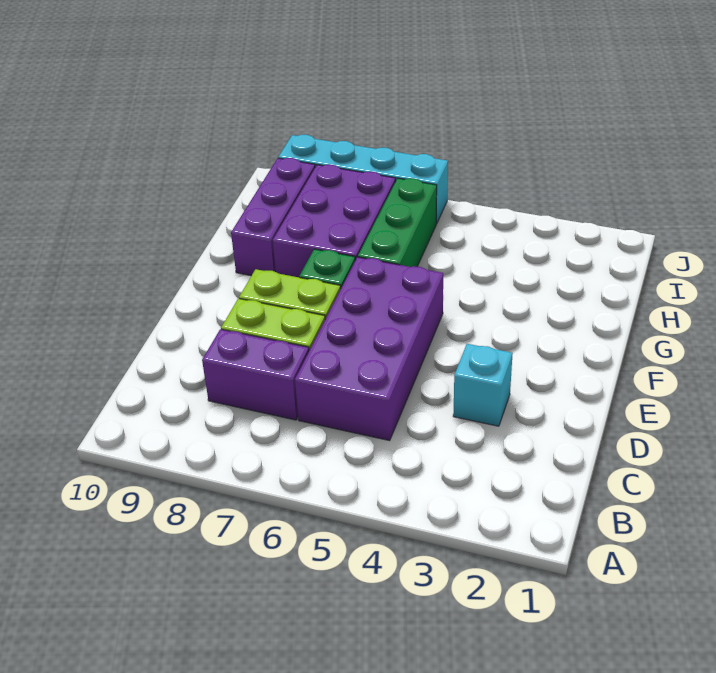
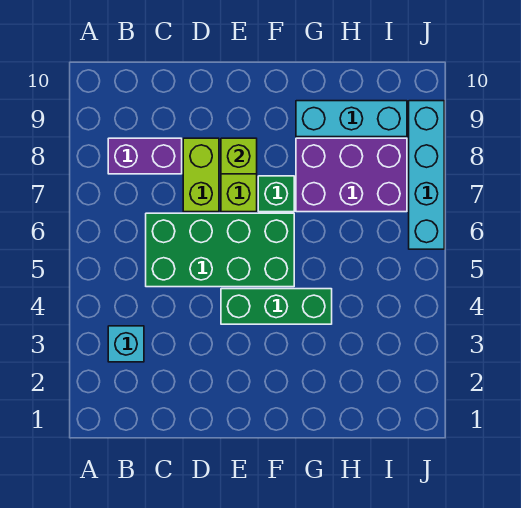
purple 2x4 brick [295,257,443,441] -> green 2x4 brick [146,213,294,287]
purple 1x2 brick [202,329,309,420] -> purple 1x2 brick turned to [108,138,182,174]
cyan 1x1 brick [453,344,513,426] -> cyan 1x1 brick moved to [108,326,144,362]
none -> lime 1x1 brick [221,138,257,174]
green 1x3 brick [358,178,437,267] -> green 1x3 brick moved to [221,289,332,324]
purple 1x3 brick [231,158,315,276] -> cyan 1x3 brick [296,101,407,137]

